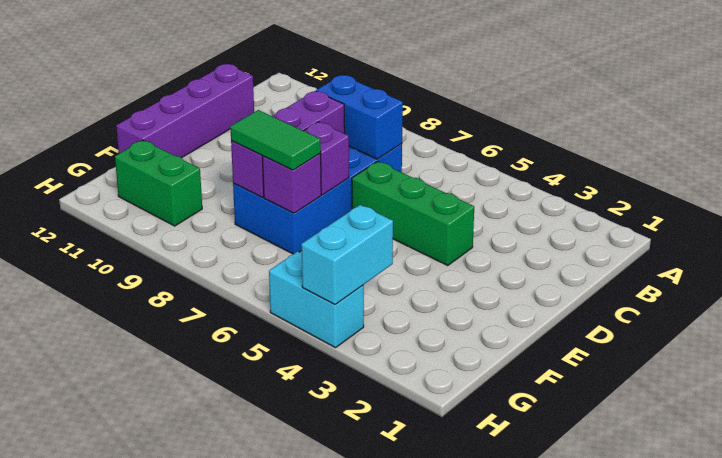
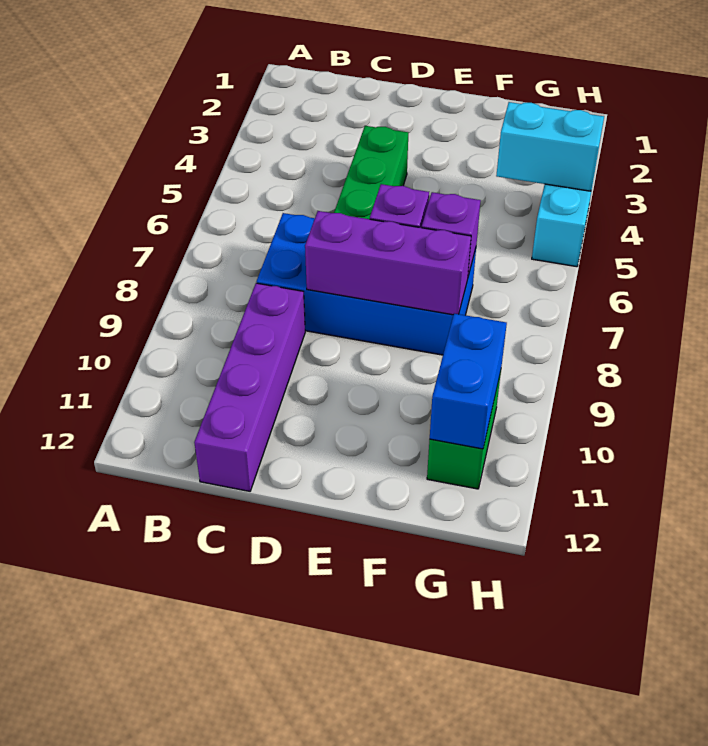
blue 1x2 brick [316,75,403,159] -> blue 1x2 brick moved to [430,314,507,449]
purple 1x4 brick [116,64,254,158] -> purple 1x4 brick turned to [194,283,305,491]
green 1x2 tile [230,110,321,170] -> none

